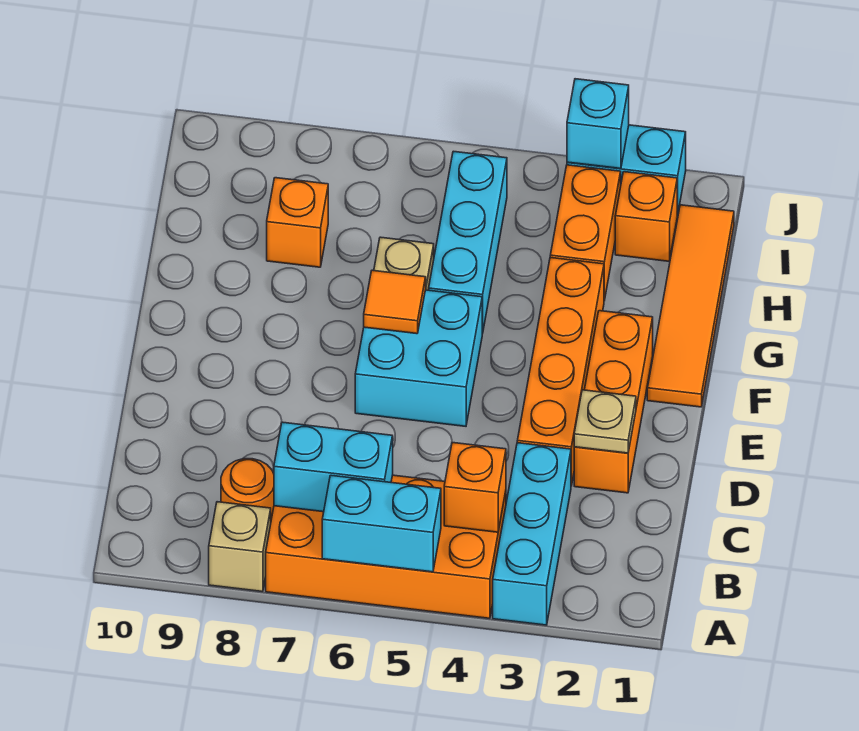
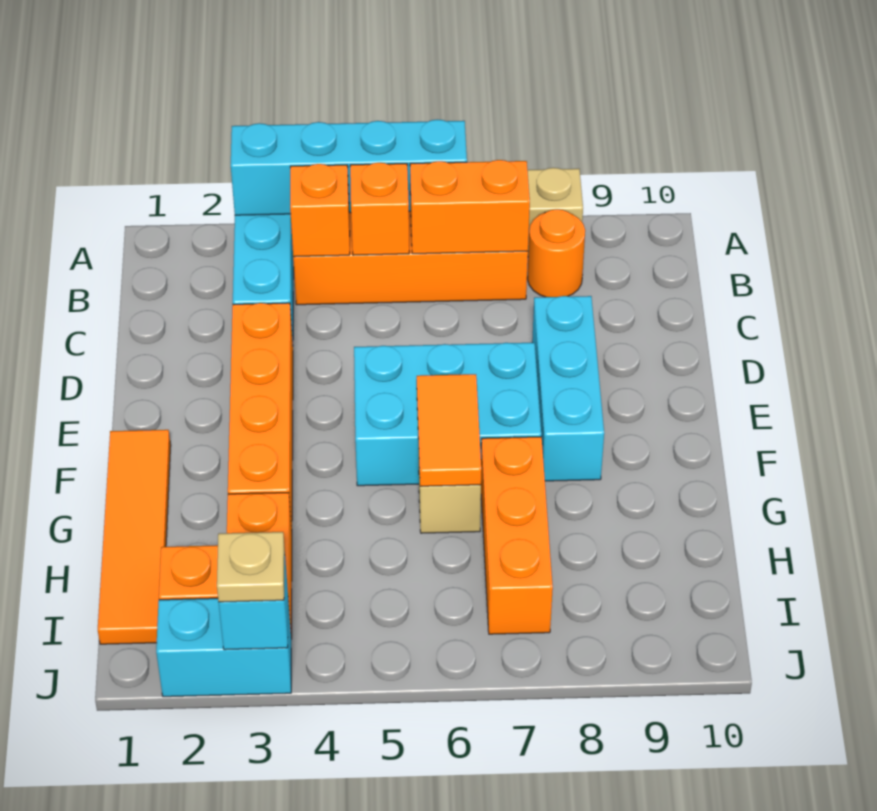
cyan 1x2 brick [322,475,441,572] -> cyan 1x4 brick [231,120,467,215]
cyan 1x2 brick [274,422,393,512] -> orange 1x2 brick [410,160,530,254]
orange 1x3 brick [574,311,653,493] -> orange 1x3 brick moved to [481,437,553,634]
tan 1x1 plate [574,390,636,453] -> tan 1x1 plate moved to [217,532,285,602]
cyan 2x2 brick [355,290,482,426] -> cyan 2x3 brick [354,343,541,486]
orange 1x1 tile [364,270,426,334] -> orange 1x2 tile [417,374,481,486]
cyan 1x3 brick [429,151,507,334] -> cyan 1x3 brick moved to [532,296,604,481]
orange 1x1 brick [267,178,328,267] -> orange 1x1 brick moved to [350,163,409,255]

